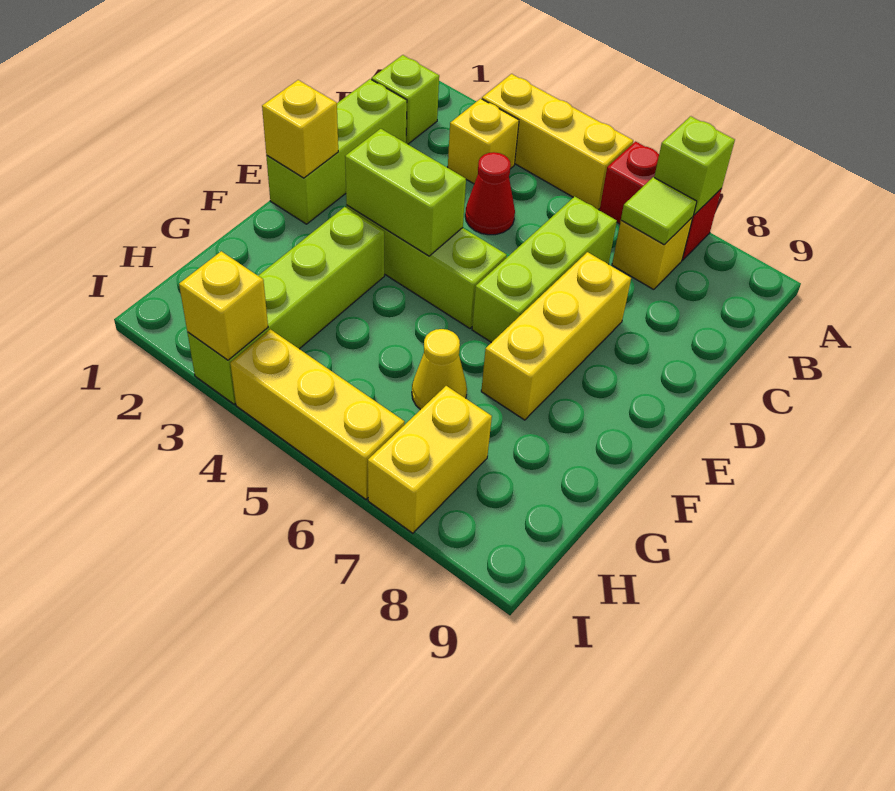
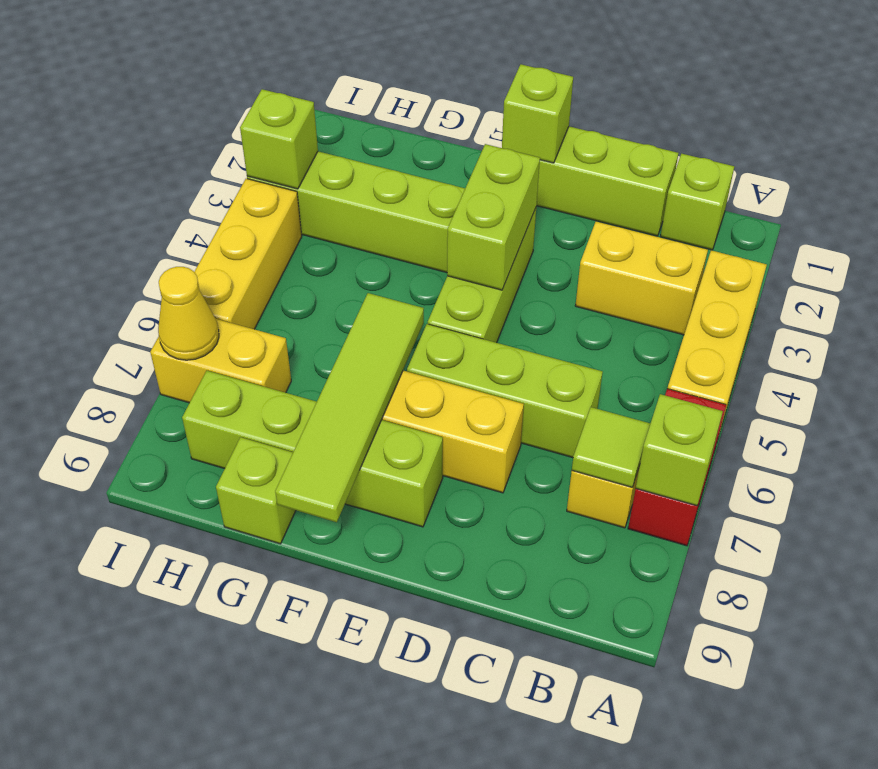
yellow 1x1 brick [448,99,519,184] -> yellow 1x2 brick [575,221,708,335]
red 1x1 cone [465,152,515,235] -> none
yellow 1x1 brick [262,80,338,178] -> lime 1x1 brick [502,64,573,163]
none -> lime 1x4 brick [182,371,443,527]
none -> lime 1x4 tile [275,293,424,522]
yellow 1x1 cone [412,329,467,410] -> yellow 1x1 cone moved to [158,267,219,360]
none -> lime 1x1 brick [216,437,296,544]
yellow 1x1 brick [179,251,268,360] -> lime 1x1 brick [240,89,318,189]

